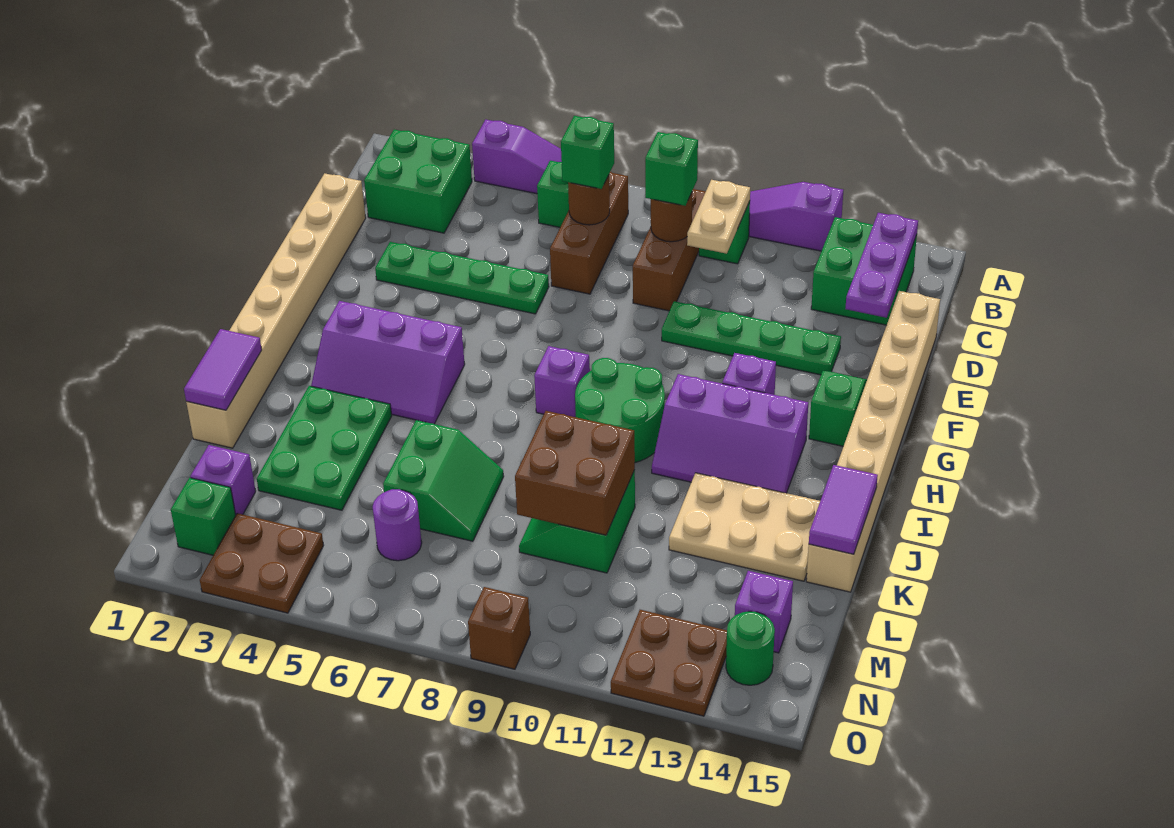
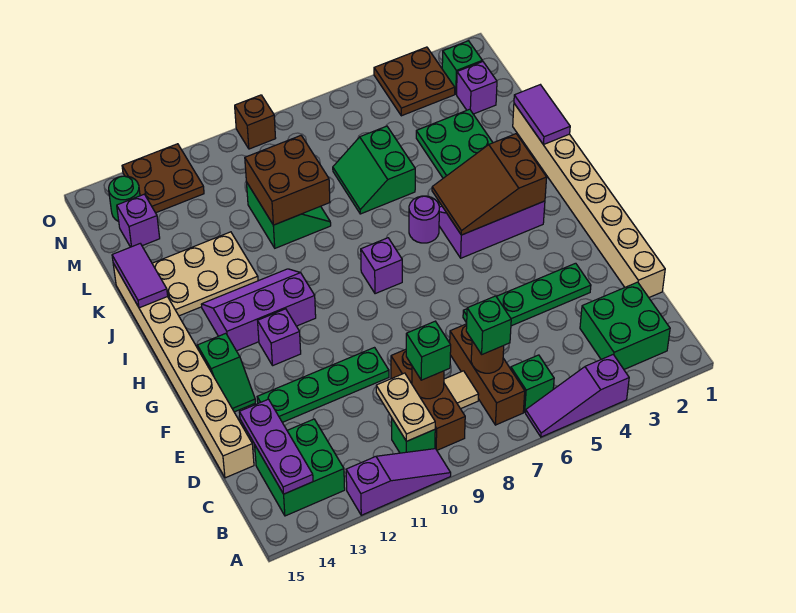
none -> tan 1x1 tile [444,371,479,409]
none -> brown 2x3 slope [432,134,547,235]
green 2x2 round brick [575,358,665,463] -> none
purple 1x1 round brick [373,489,422,561] -> purple 1x1 round brick moved to [409,196,439,243]

